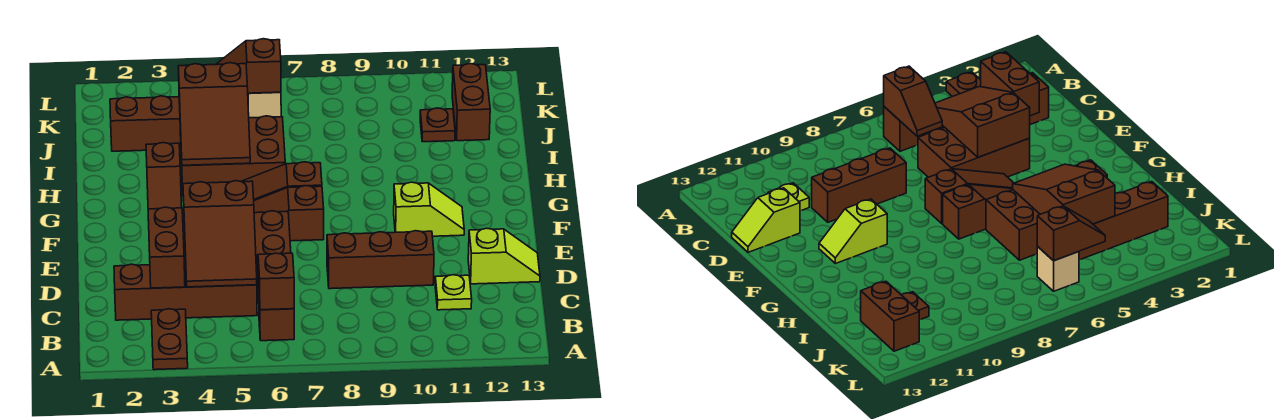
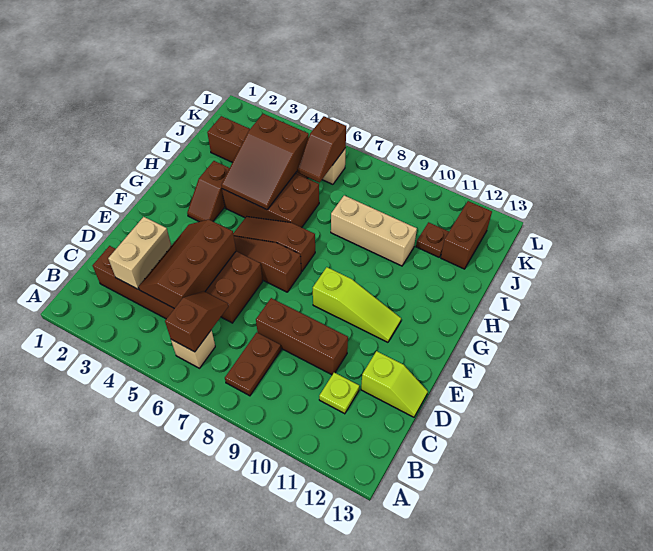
brown 1x2 plate [151,309,188,370] -> brown 1x2 plate moved to [225,332,281,396]
brown 1x1 brick [259,302,294,341] -> tan 1x1 brick [171,330,215,368]
brown 1x2 brick [148,207,185,288] -> tan 1x2 brick [108,217,171,289]
brown 2x3 slope [183,181,257,287] -> brown 2x3 slope turned to [138,220,236,308]
lime 1x2 slope [394,182,464,236] -> lime 1x3 slope [313,267,401,342]
none -> tan 1x3 brick [331,195,417,266]
brown 1x2 slope [216,39,281,94] -> brown 1x2 slope turned to [297,116,346,183]

